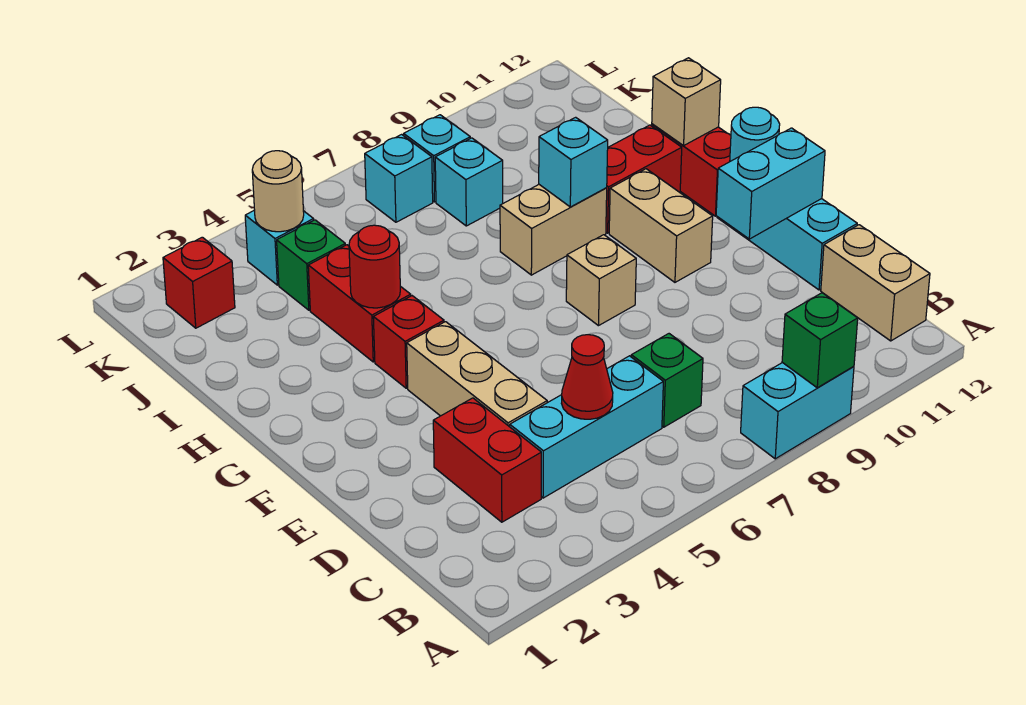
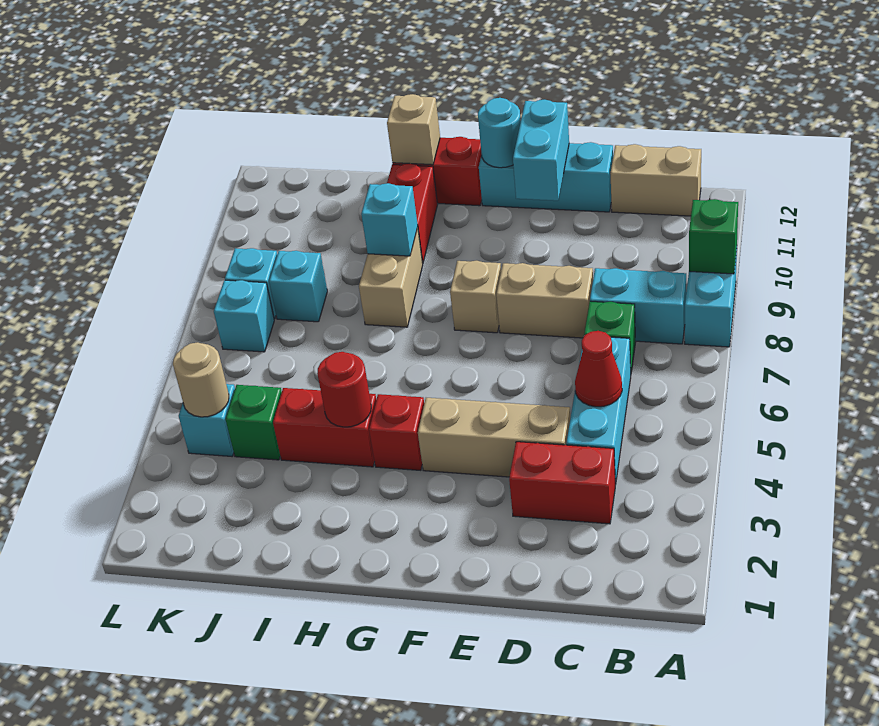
none -> cyan 1x2 brick [590,268,686,344]
tan 1x2 brick [609,169,713,282] -> tan 1x2 brick moved to [496,263,593,338]
red 1x1 brick [163,237,235,328] -> none

